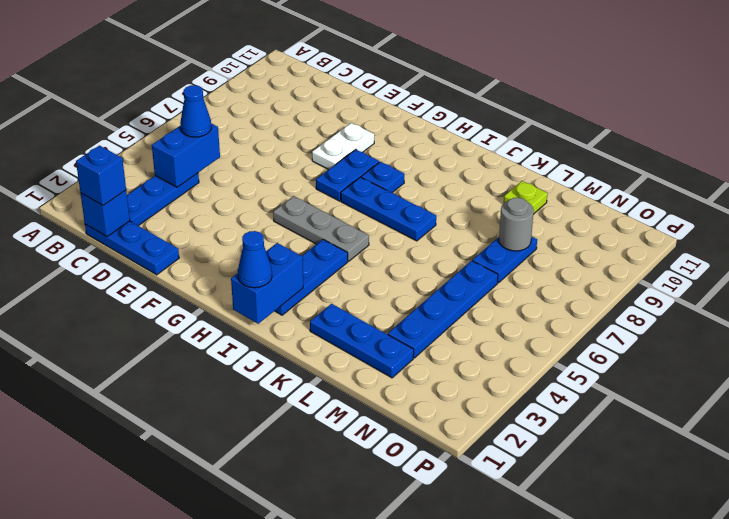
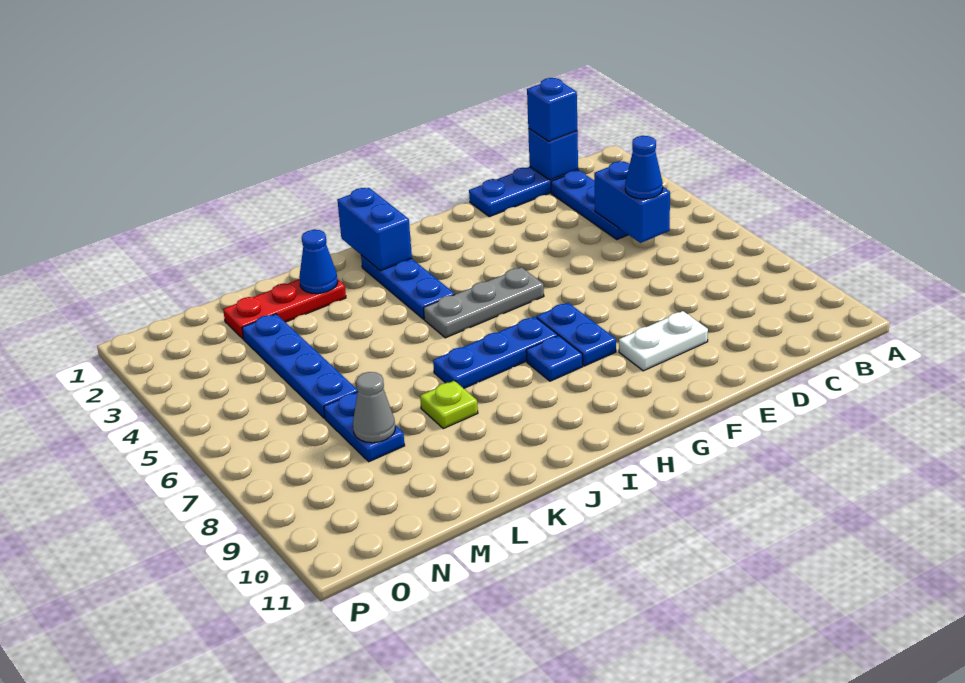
white 1x2 plate [312,123,374,170] -> white 1x2 plate turned to [619,311,708,371]
blue 1x1 cone [238,231,272,288] -> blue 1x1 cone moved to [299,230,338,294]
blue 1x3 plate [310,304,414,378] -> red 1x3 plate [223,279,346,339]
lime 1x1 plate [504,181,547,214] -> lime 1x1 plate moved to [420,381,478,429]
grey 1x1 round brick [499,198,534,251] -> grey 1x1 cone [353,372,395,443]

